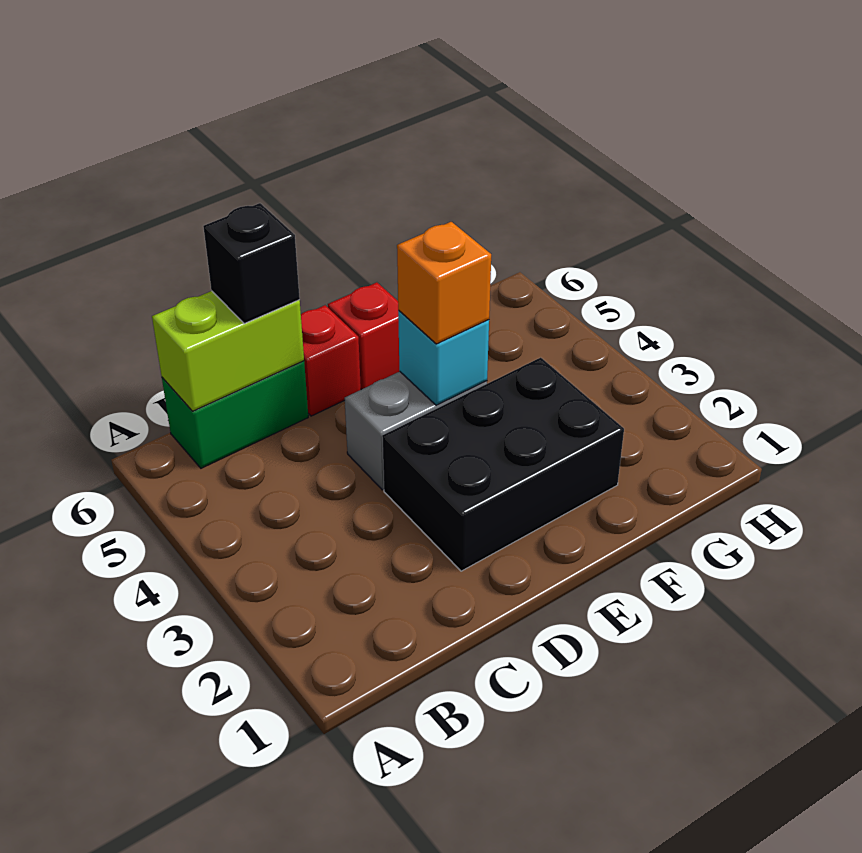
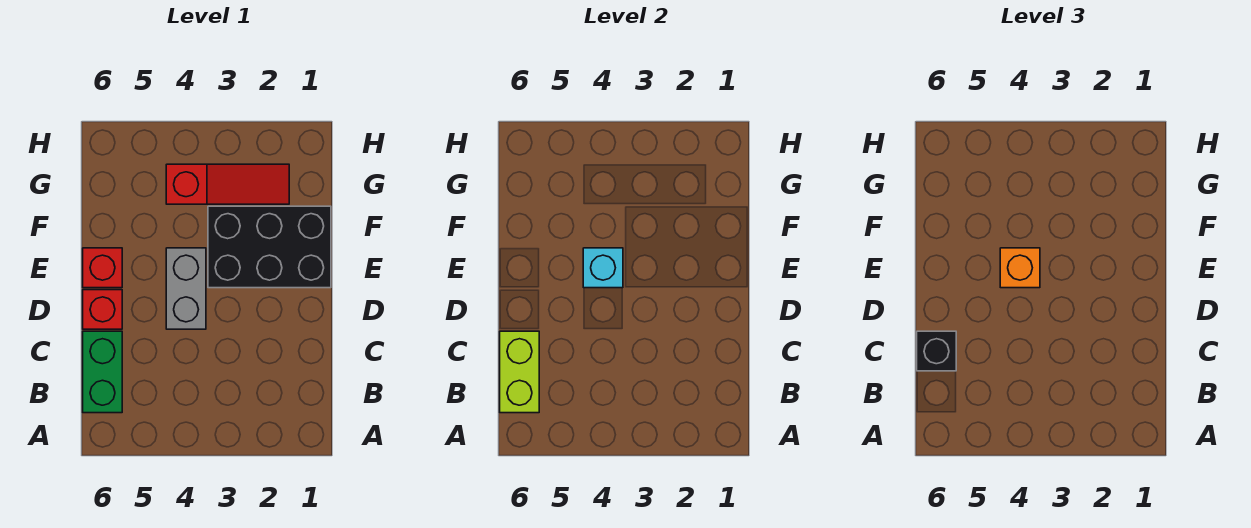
black 2x3 brick [382,358,624,571] -> black 2x3 brick turned to [208,206,331,288]
none -> red 1x3 slope [166,164,289,204]

